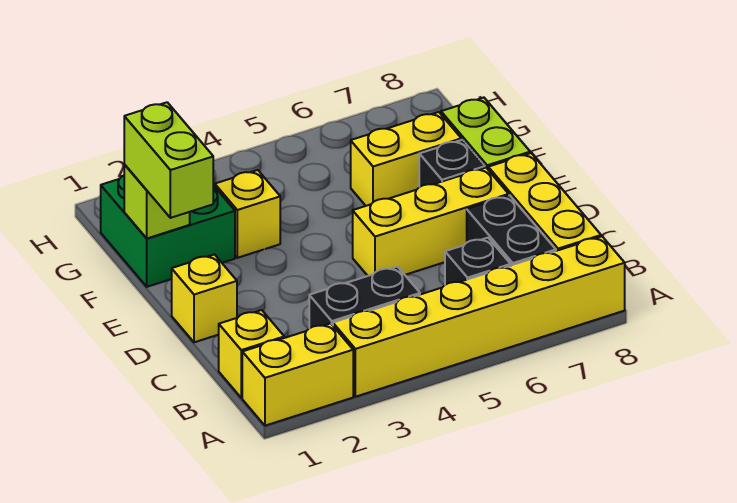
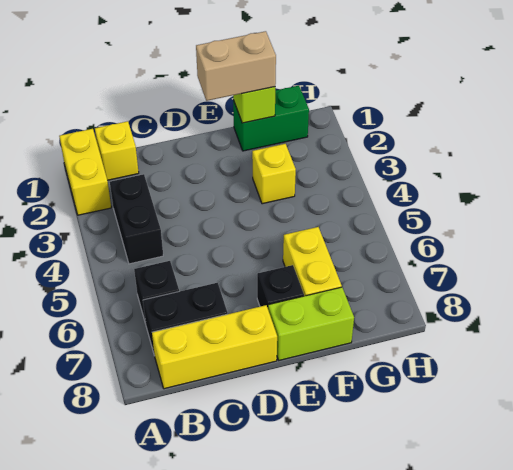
yellow 1x6 brick [333,236,625,397] -> none
yellow 1x1 brick [172,255,237,342] -> none
yellow 1x3 brick [353,168,509,276] -> none
lime 1x2 brick [124,102,213,218] -> tan 1x2 brick [196,31,276,101]
green 2x2 brick [101,176,235,287] -> green 1x2 brick [233,86,309,151]

